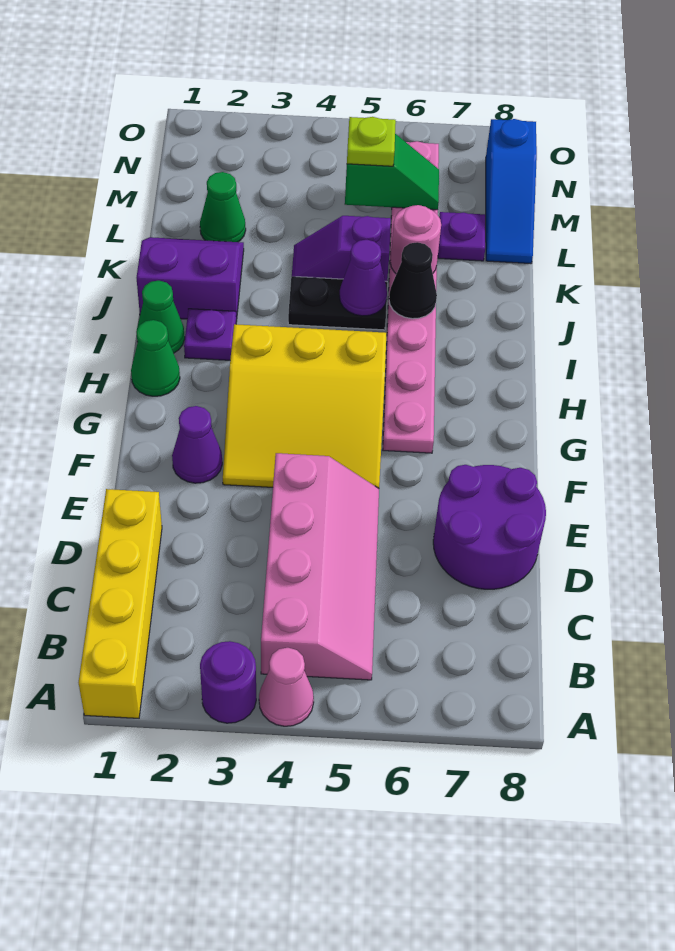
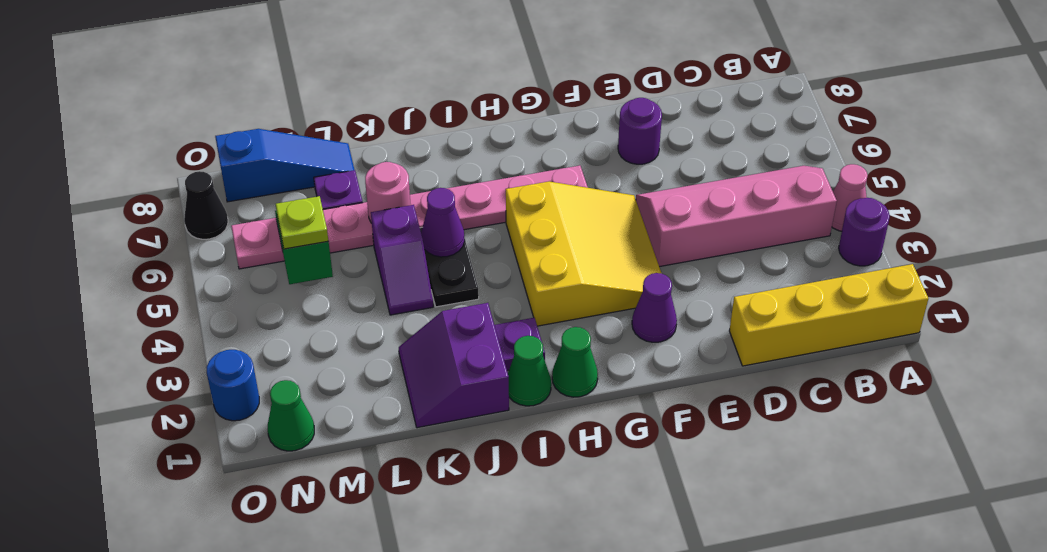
purple 2x2 round brick [433,465,546,589] -> purple 1x1 round brick [618,98,662,164]
black 1x1 cone [389,242,437,319] -> black 1x1 cone moved to [184,171,228,239]
green 1x1 cone [200,172,246,242] -> green 1x1 cone moved to [268,380,314,451]
none -> blue 1x1 round brick [207,350,259,421]

